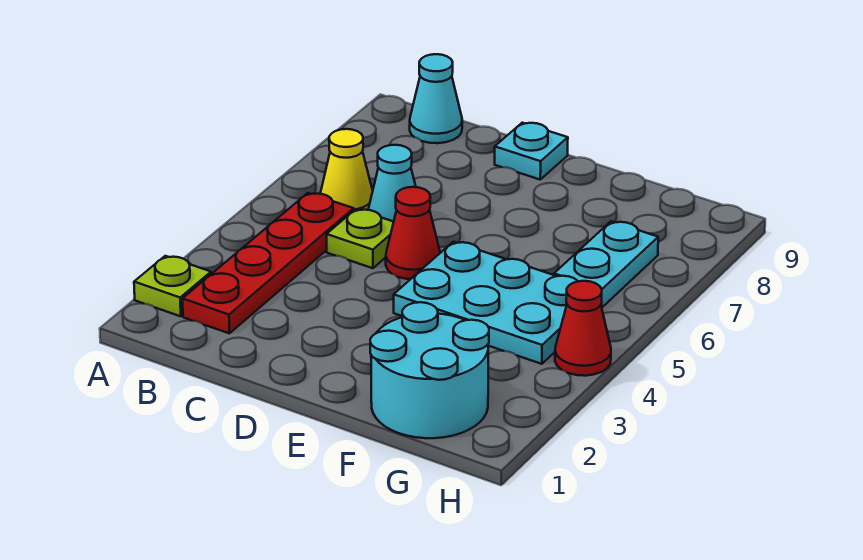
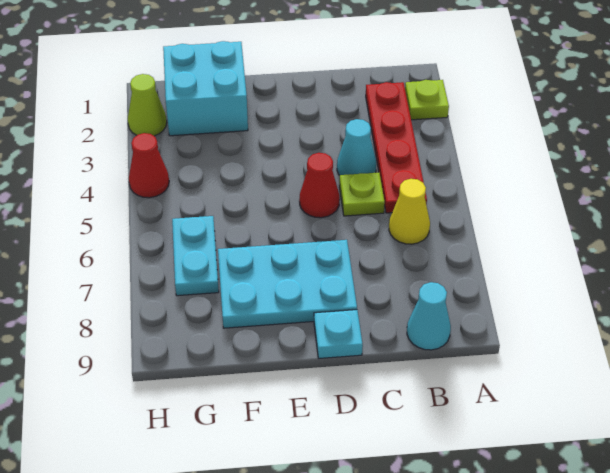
cyan 1x1 cone [368,145,416,222] -> cyan 1x1 cone moved to [337,119,376,176]
cyan 2x3 plate [394,242,578,364] -> cyan 2x3 plate moved to [218,240,357,328]
cyan 2x2 round brick [370,302,489,438] -> cyan 2x2 brick [163,41,248,136]
none -> lime 1x1 cone [128,74,167,136]

